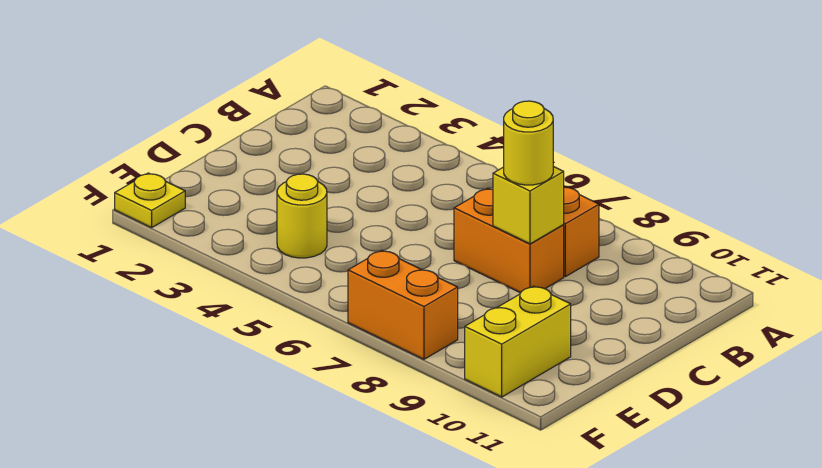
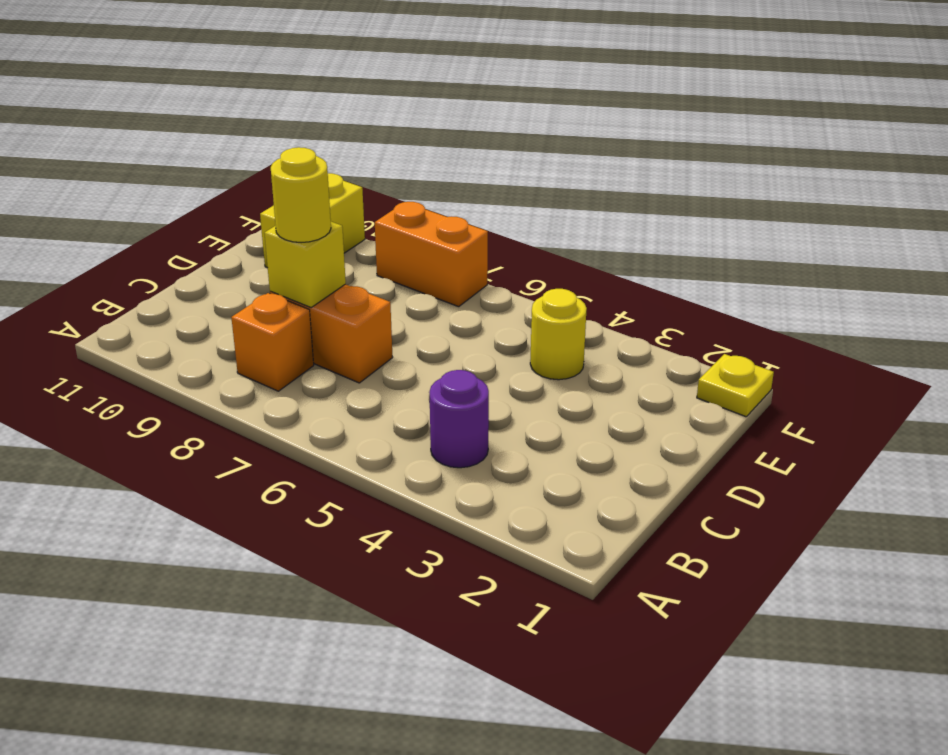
none -> purple 1x1 round brick [430,370,489,468]

